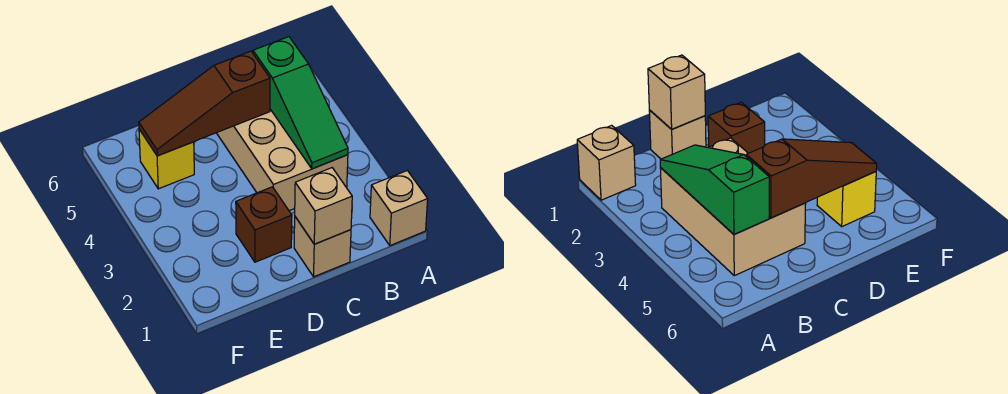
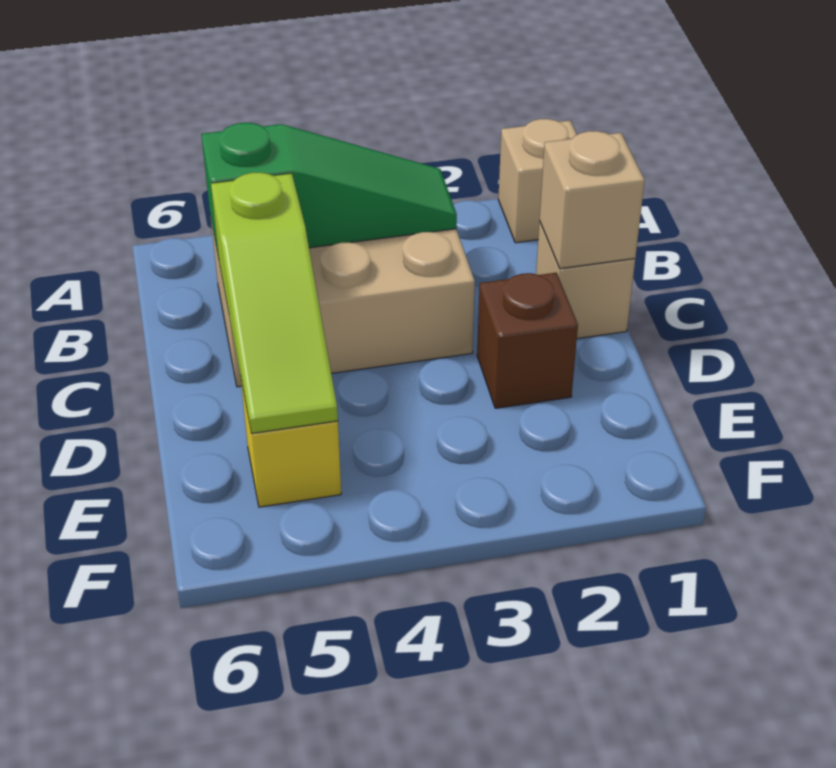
brown 1x3 slope [139,51,270,156] -> lime 1x3 slope [211,173,338,434]

